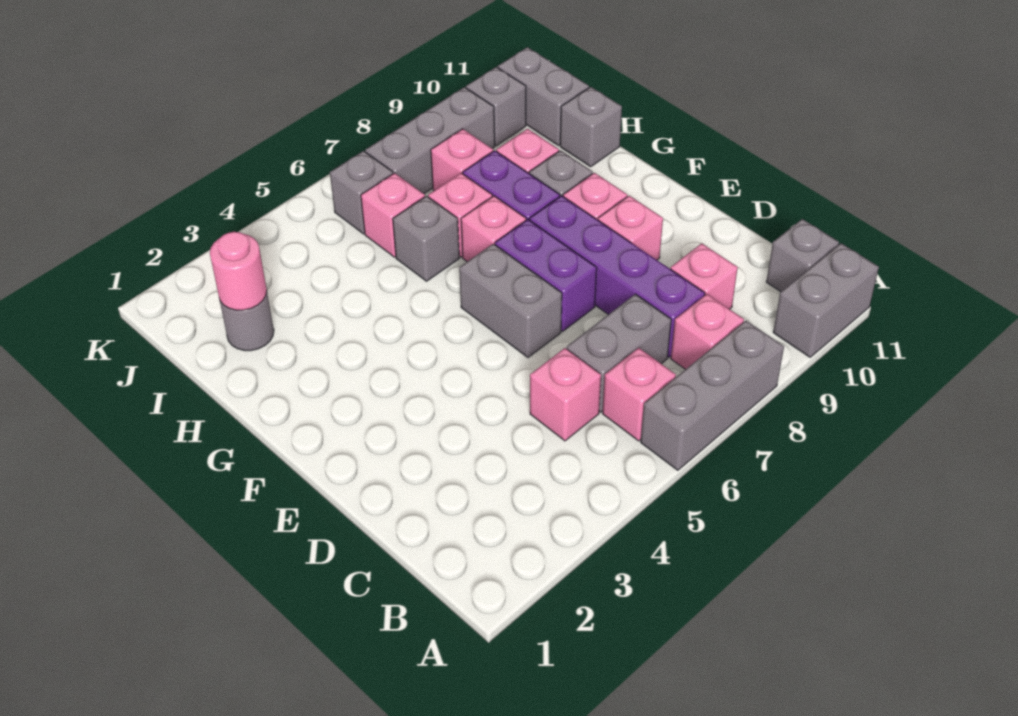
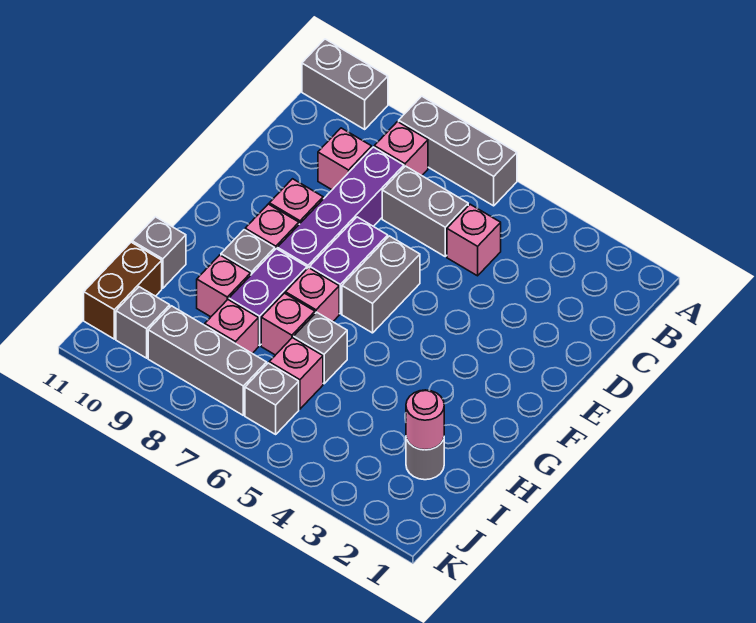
pink 1x1 brick [603,348,676,441] -> none
grey 1x1 brick [766,219,839,292] -> none
grey 1x2 brick [498,47,589,146] -> brown 1x2 brick [84,242,162,339]

